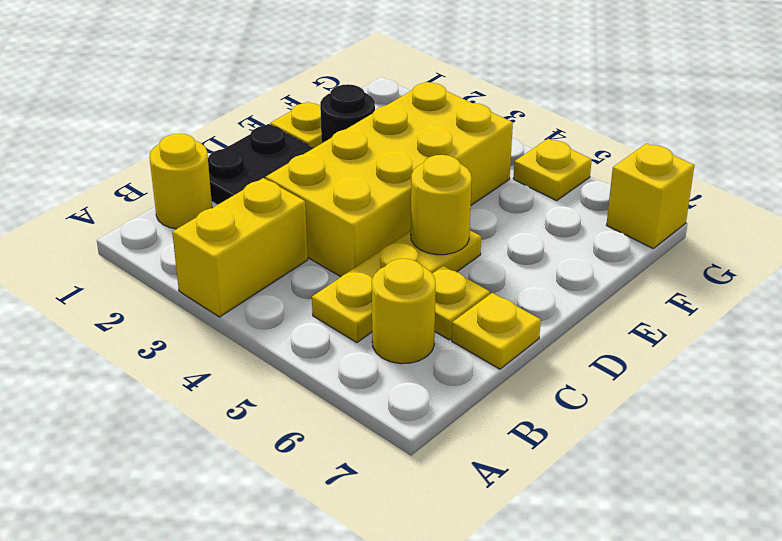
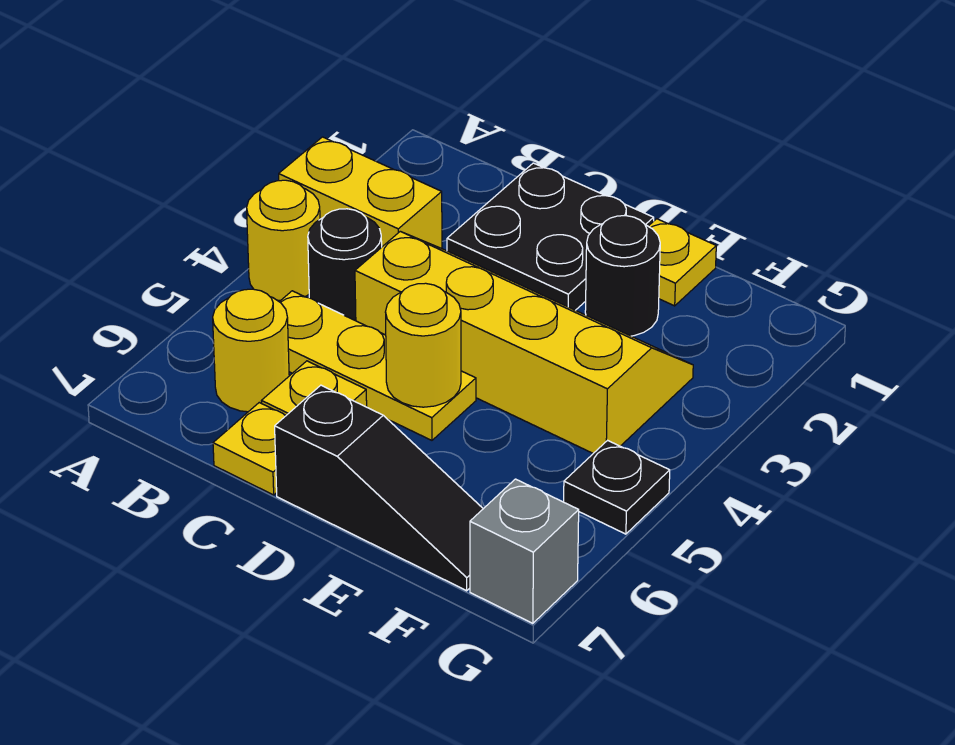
yellow 1x1 round brick [149,134,212,229] -> yellow 1x1 round brick moved to [247,180,320,300]
none -> black 1x1 round brick [308,209,382,321]
yellow 2x4 brick [266,82,513,277] -> yellow 2x4 slope [355,231,693,453]
none -> black 1x3 slope [275,385,483,591]
yellow 1x1 plate [513,139,592,201] -> black 1x1 plate [564,440,670,534]
yellow 1x1 brick [607,143,694,248] -> grey 1x1 brick [470,479,579,623]

